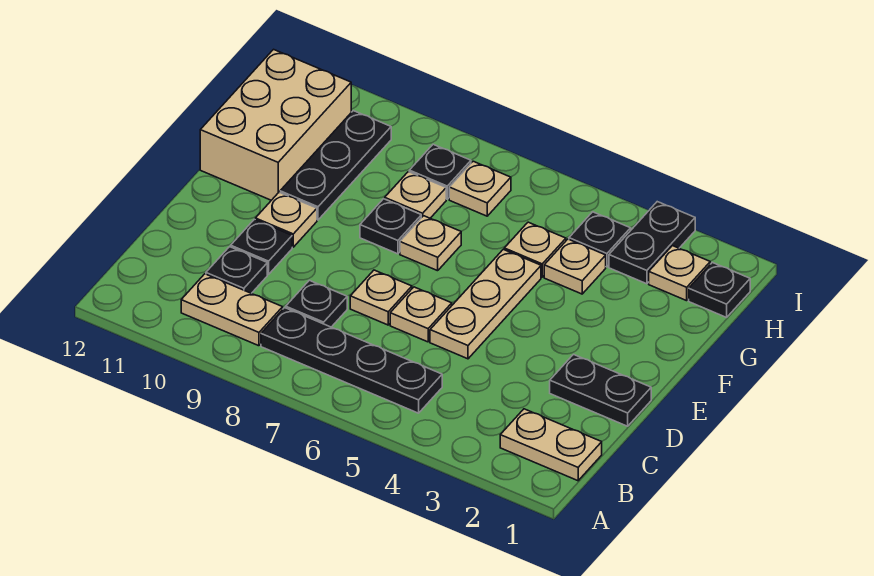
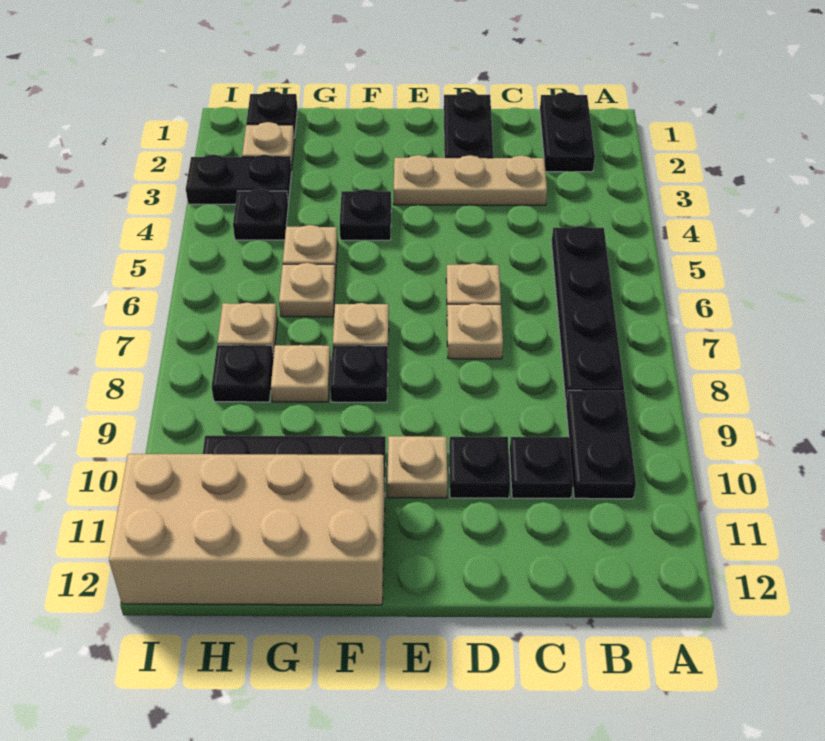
tan 1x2 plate [500,409,602,481] -> black 1x2 plate [540,92,595,172]
tan 1x2 plate [181,274,283,346] -> black 1x2 plate [566,390,636,499]
black 1x1 plate [286,280,347,327] -> black 1x1 plate moved to [340,189,391,240]
tan 1x3 plate [430,249,541,359] -> tan 1x3 plate moved to [394,155,547,205]
tan 2x3 brick [200,49,351,200] -> tan 2x4 brick [109,454,385,605]
tan 1x1 plate [544,239,606,294] -> tan 1x1 plate moved to [279,263,335,317]

